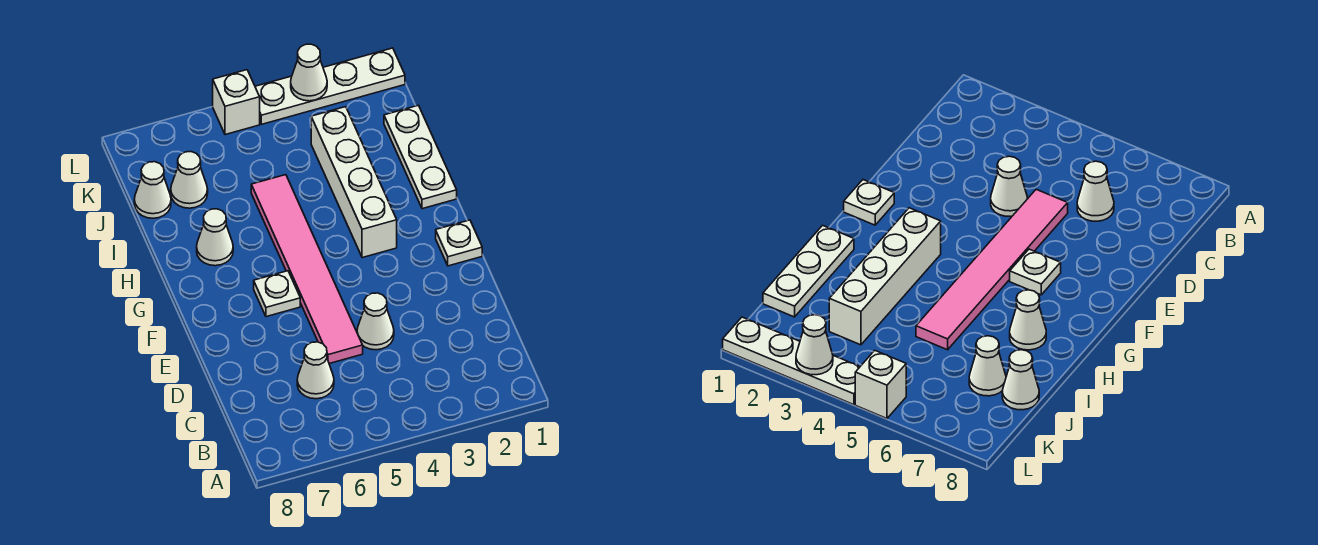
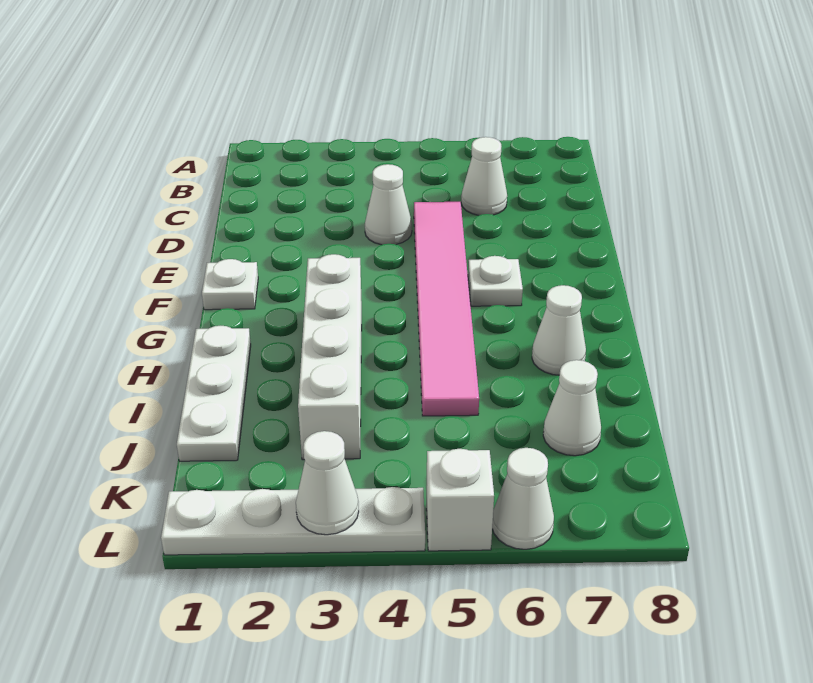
white 1x1 cone [134,162,171,218] -> white 1x1 cone moved to [492,448,554,549]

